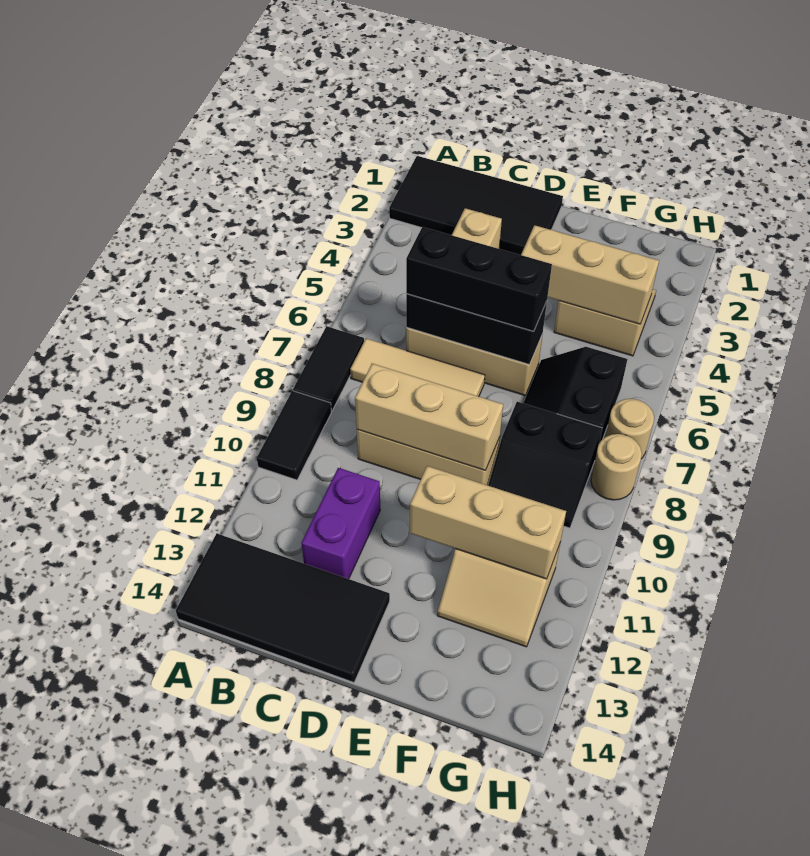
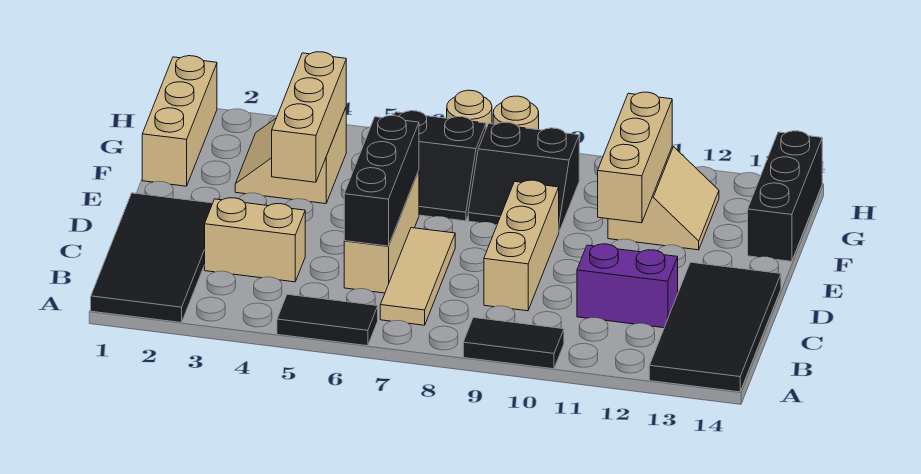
black 1x2 tile [293,326,364,411] -> black 1x2 tile moved to [277,294,378,346]
black 1x3 brick [406,227,552,331] -> black 1x3 brick moved to [748,131,822,261]
tan 1x3 brick [355,364,503,470] -> tan 1x3 brick moved to [142,56,217,186]
black 2x2 slope [488,402,602,528] -> black 2x2 slope turned to [468,122,579,232]

